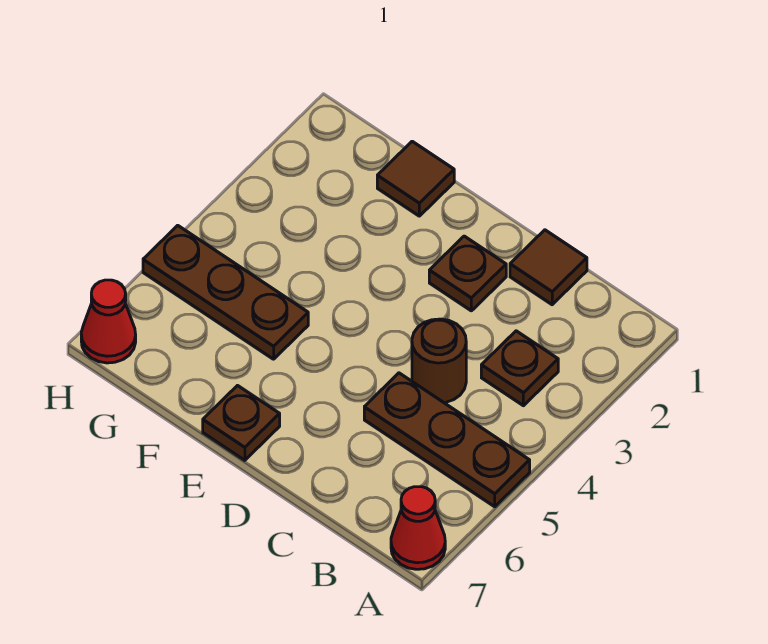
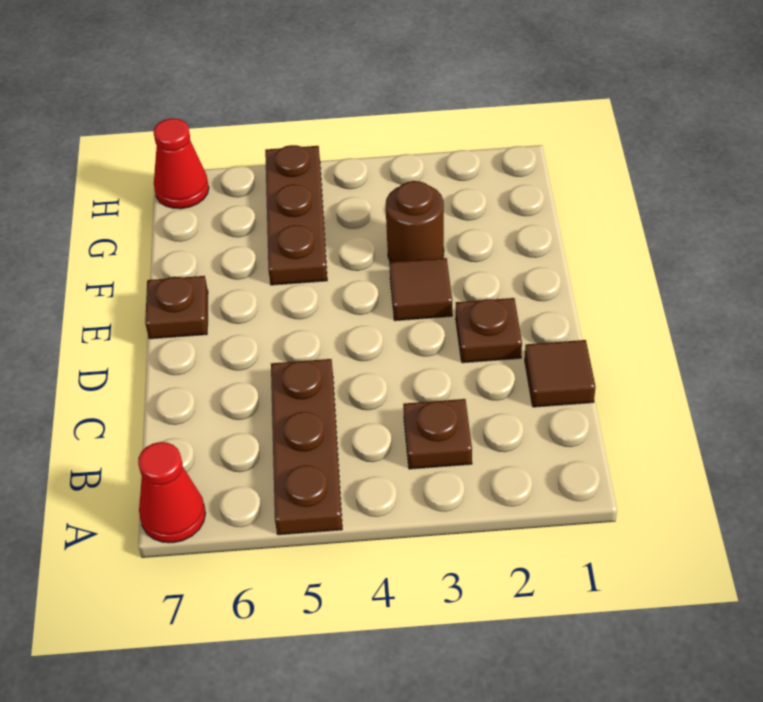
brown 1x1 round brick [412,319,466,403] -> brown 1x1 round brick moved to [386,181,444,262]
brown 1x1 tile [377,141,454,216] -> brown 1x1 tile moved to [389,258,452,321]

